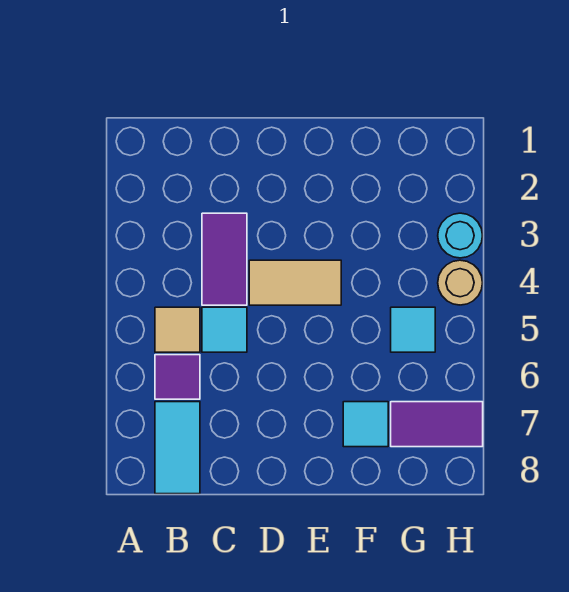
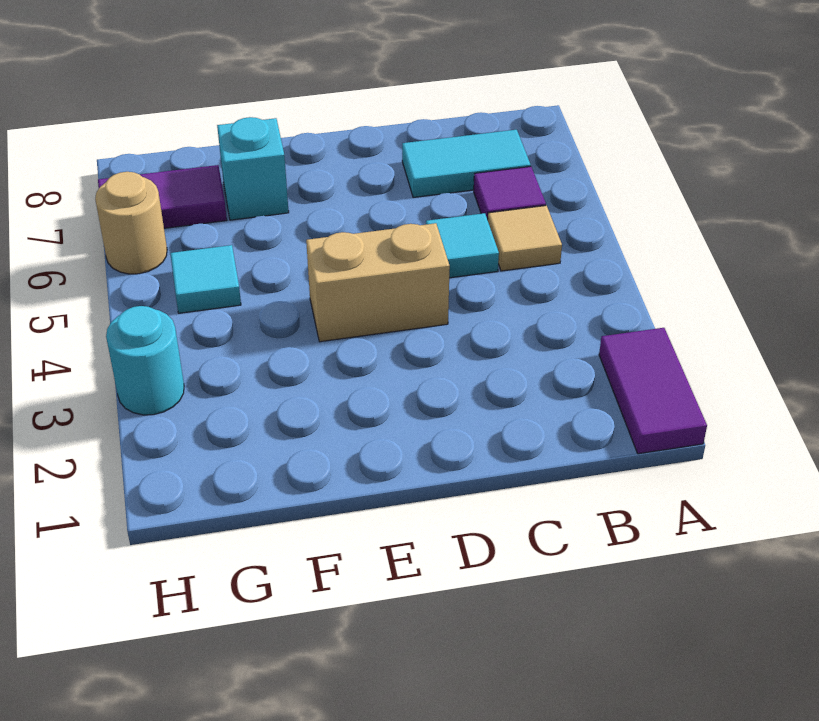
cyan 1x2 tile [155,402,200,494] -> cyan 1x2 tile turned to [402,130,531,198]
purple 1x2 tile [202,213,247,305] -> purple 1x2 tile moved to [599,328,707,454]
tan 1x2 tile [249,260,341,305] -> tan 1x2 brick [306,223,450,342]
cyan 1x1 tile [343,402,388,447] -> cyan 1x1 brick [217,117,289,220]
tan 1x1 round brick [438,260,483,305] -> tan 1x1 round brick moved to [95,172,167,274]

